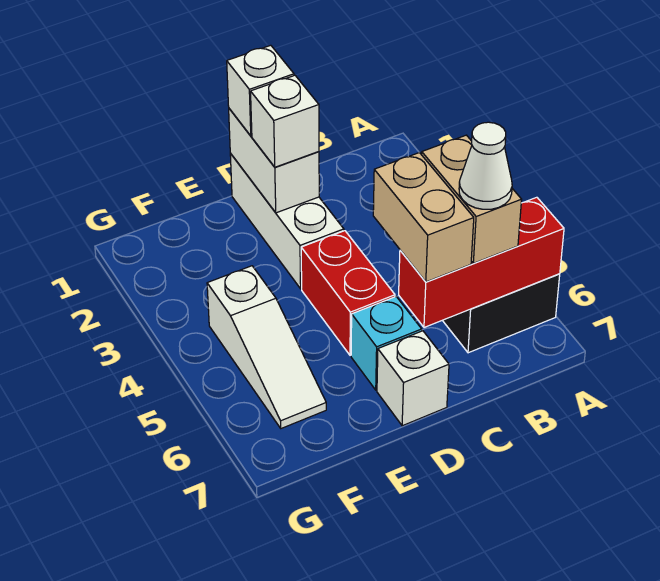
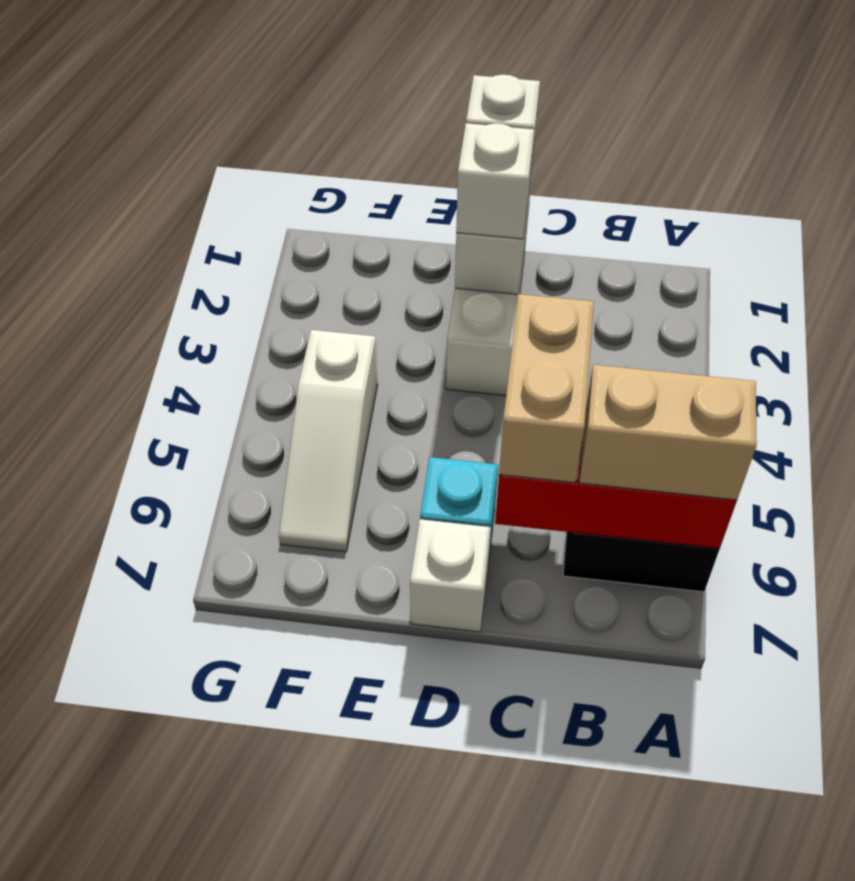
tan 1x2 brick [422,135,522,263] -> tan 1x2 brick turned to [579,365,757,500]
white 1x1 cone [459,122,512,209] -> none
red 1x2 brick [301,231,395,355] -> none

